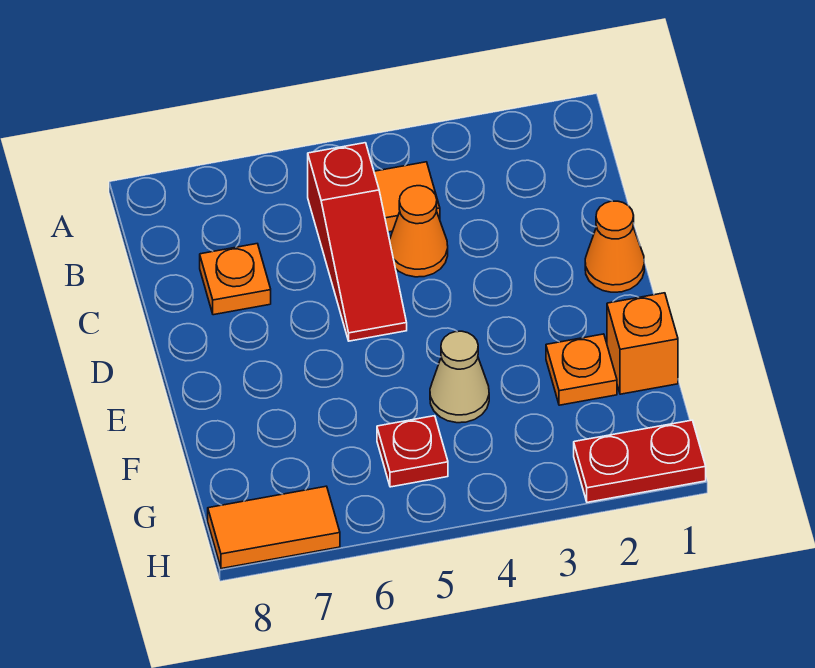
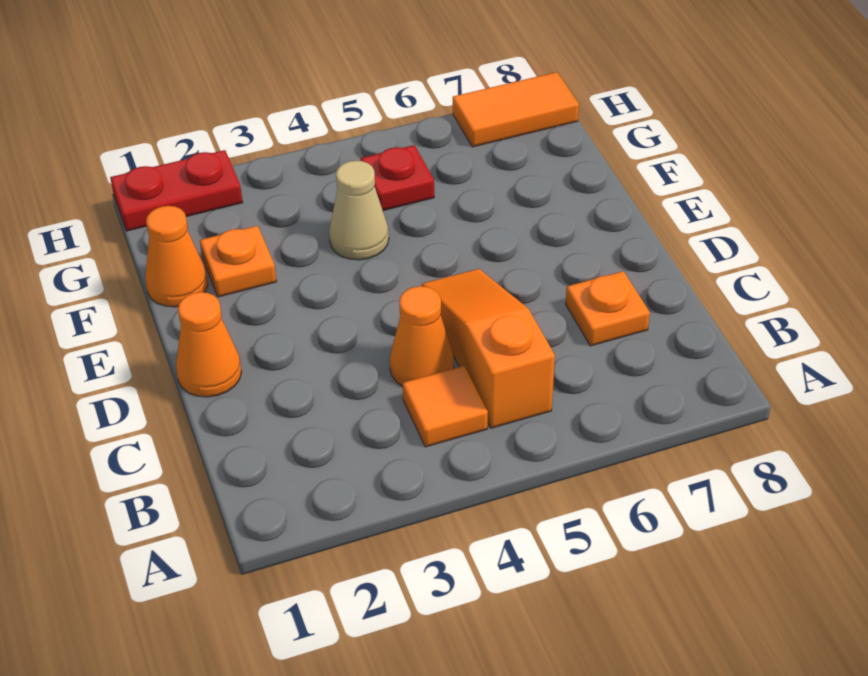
red 1x3 slope [308,143,407,341] -> orange 1x3 slope [422,269,555,428]
orange 1x1 brick [607,293,678,394] -> orange 1x1 cone [145,206,208,307]

